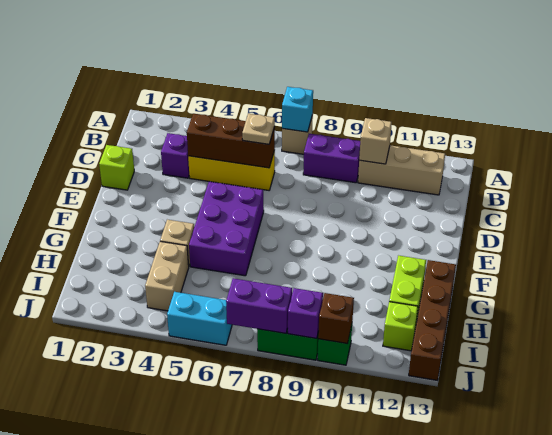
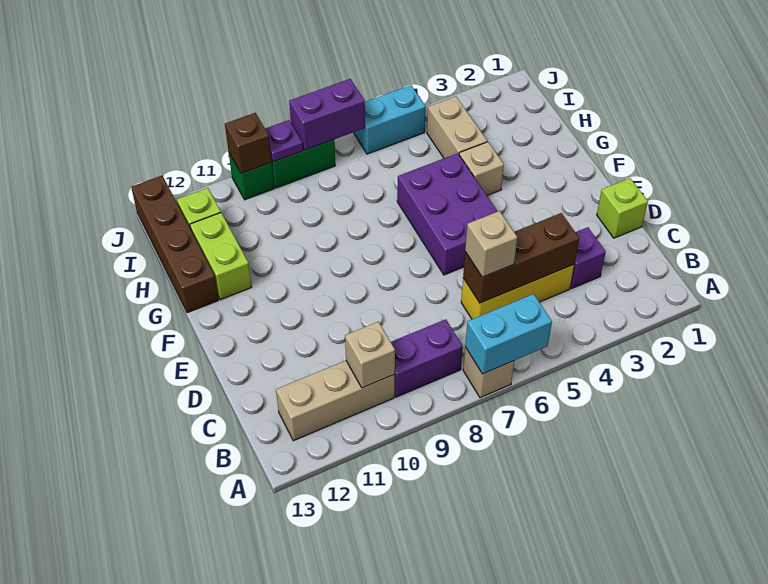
cyan 1x1 brick [282,87,313,132] -> cyan 1x2 brick [465,294,552,374]
tan 1x1 plate [242,114,275,144] -> tan 1x1 brick [465,211,517,277]
purple 1x1 brick [288,288,323,338] -> purple 1x1 plate [265,120,303,162]

